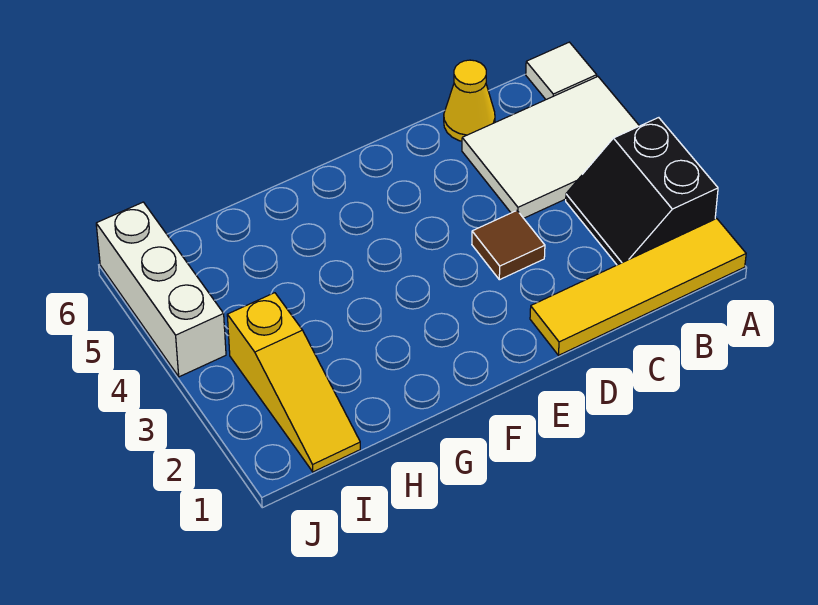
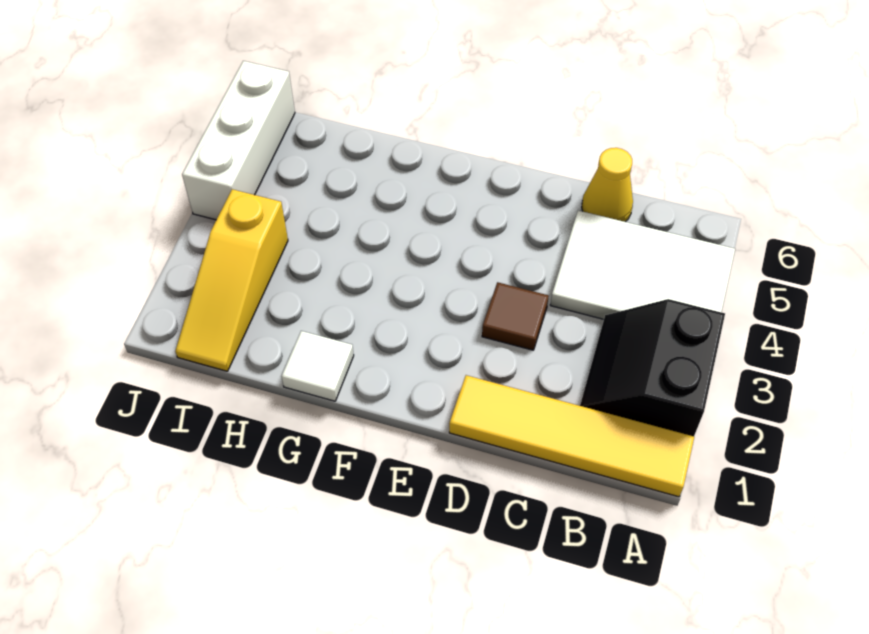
white 1x1 tile [526,42,597,99] -> white 1x1 tile moved to [281,331,354,401]

